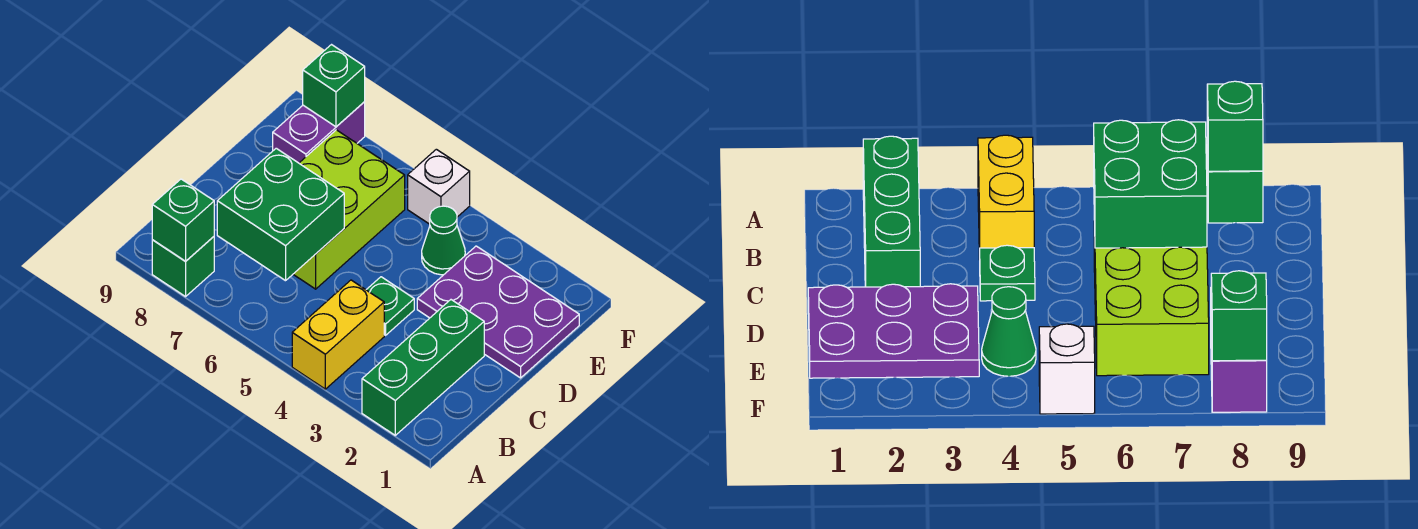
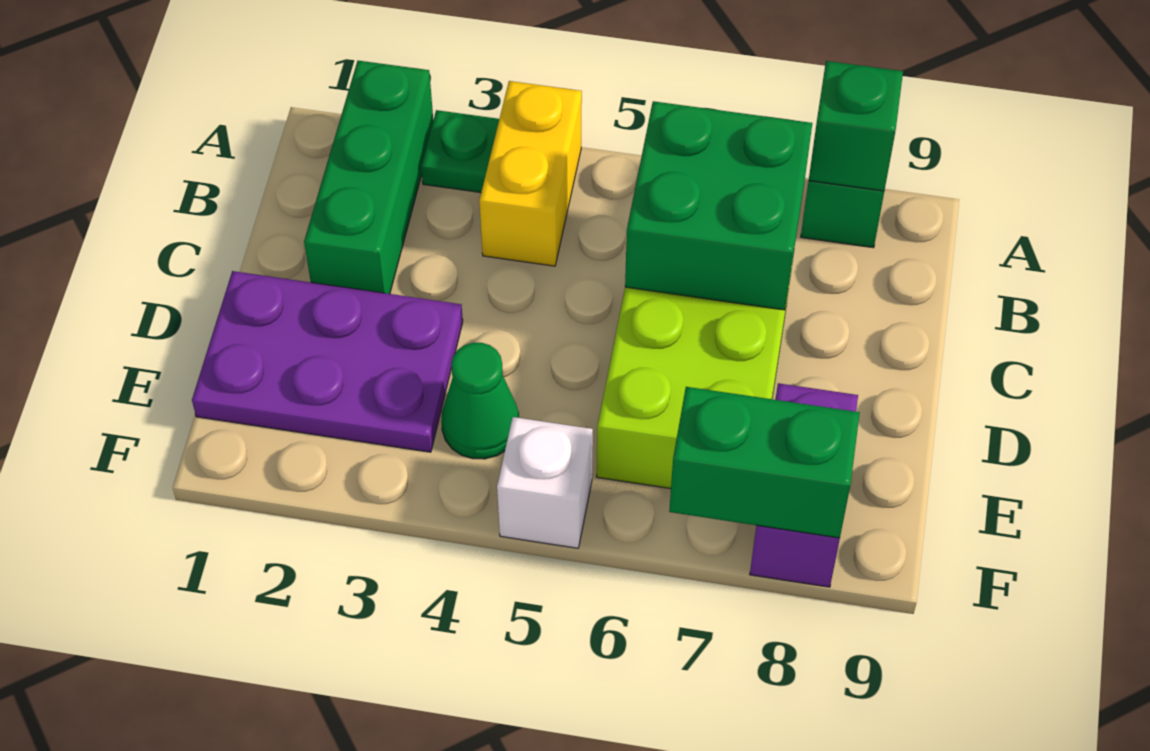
green 1x1 plate [366,277,414,335] -> green 1x1 plate moved to [421,110,499,193]
green 1x1 brick [303,45,365,127] -> green 1x2 brick [669,387,860,538]

